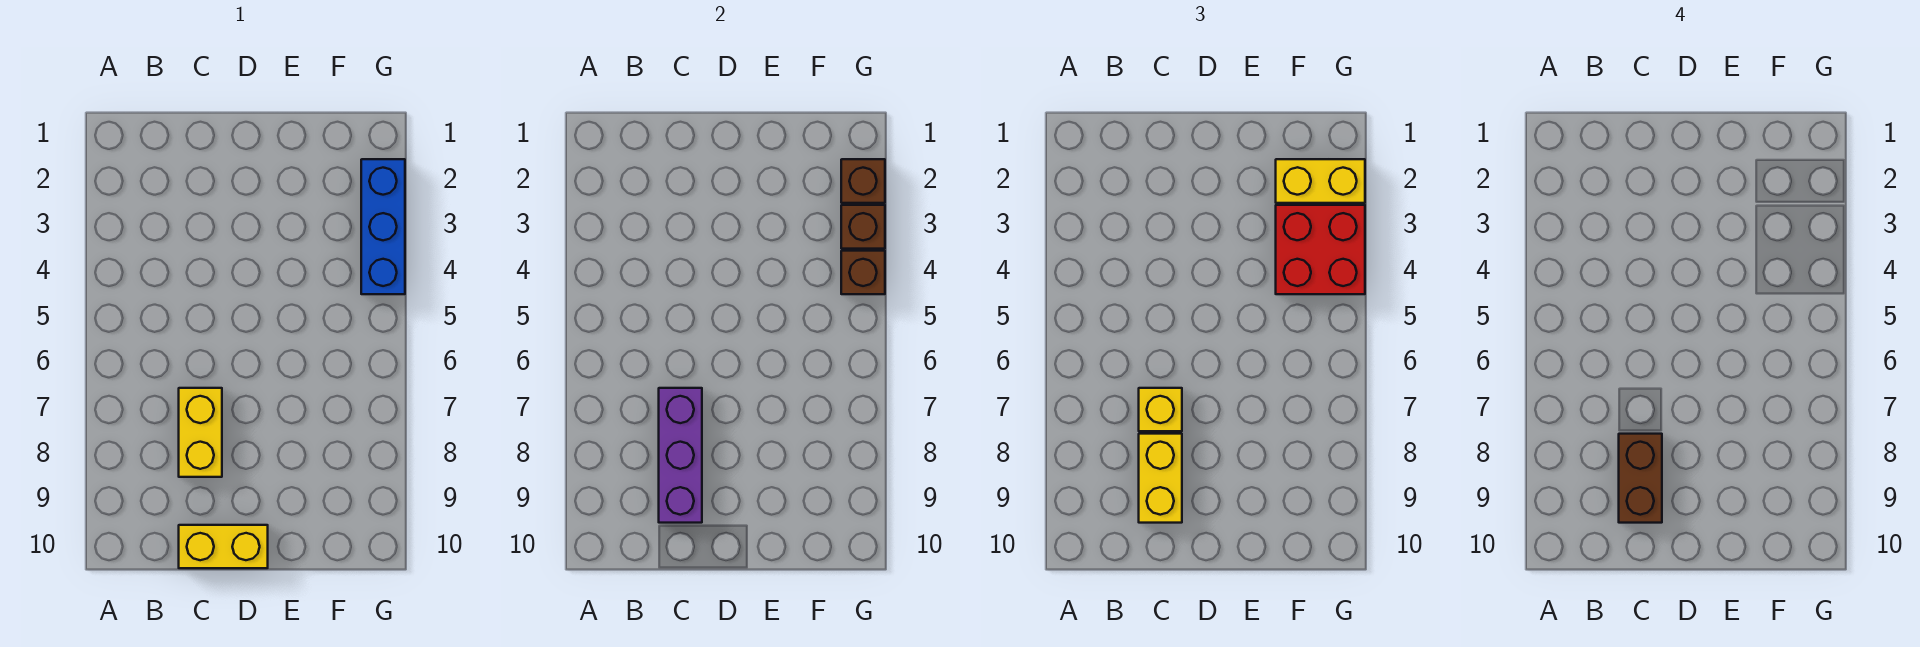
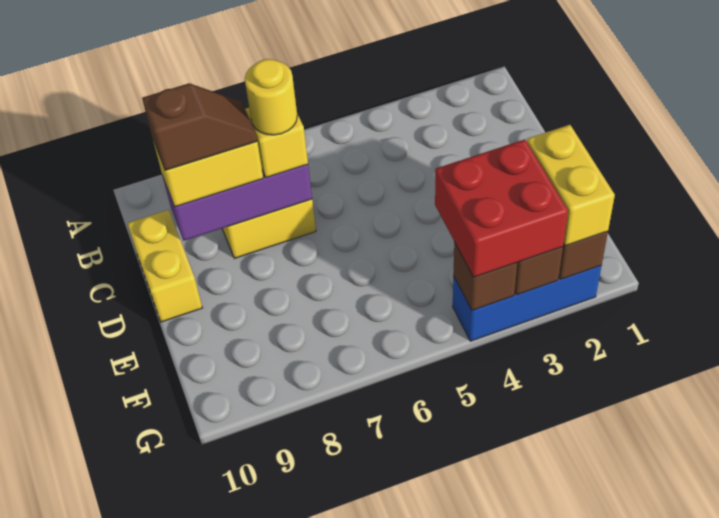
none -> yellow 1x1 round brick [245,59,297,135]
brown 1x2 brick [1619,434,1662,523] -> brown 1x2 slope [142,83,257,170]

